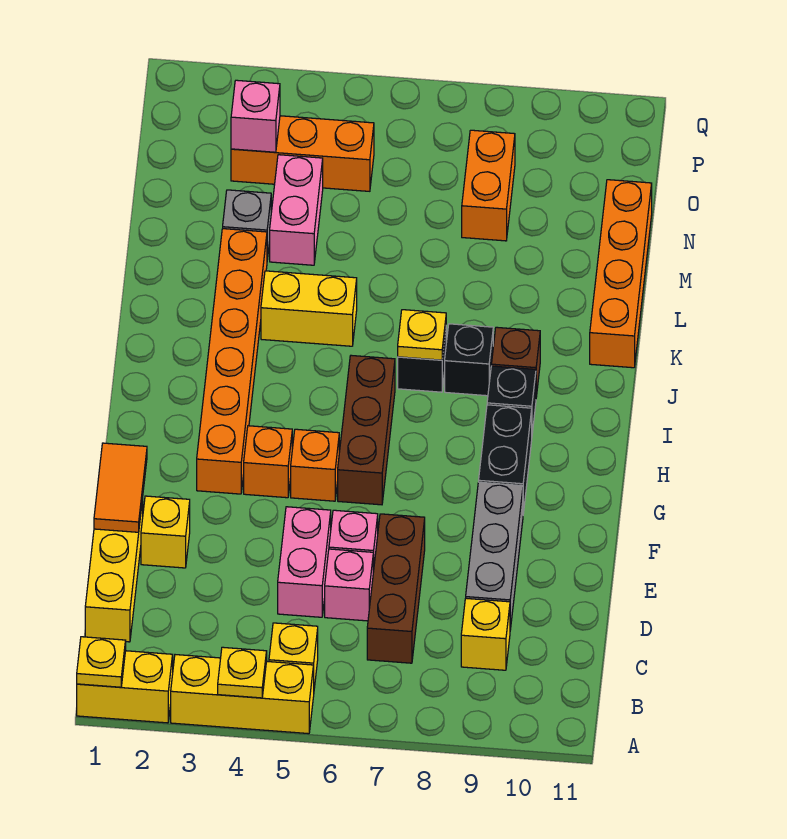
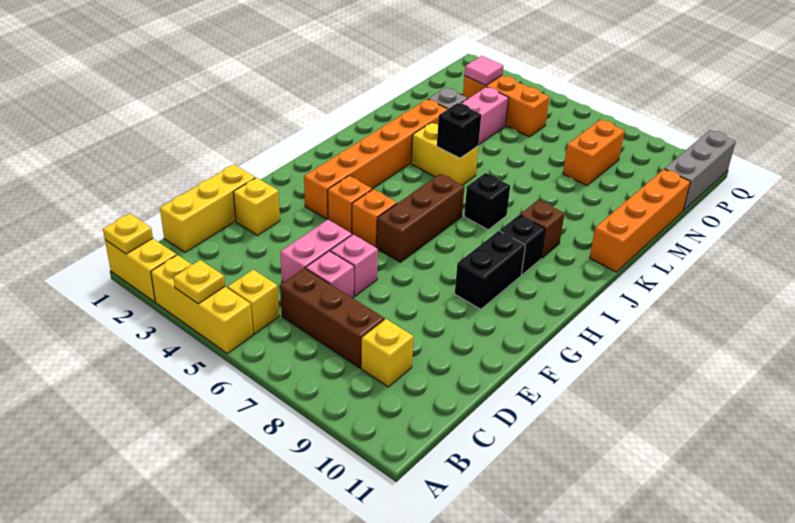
brown 1x3 brick [367,514,425,663] -> brown 1x3 brick turned to [280,268,385,368]
grey 1x3 brick [466,482,523,630] -> grey 1x3 brick moved to [665,130,736,211]
orange 1x2 tile [94,443,147,532] -> none
yellow 1x1 plate [398,310,446,360] -> none
black 1x1 brick [445,324,493,396] -> black 1x1 brick moved to [437,103,481,158]
pink 1x1 brick [231,80,280,152] -> pink 1x1 tile [464,56,503,85]

